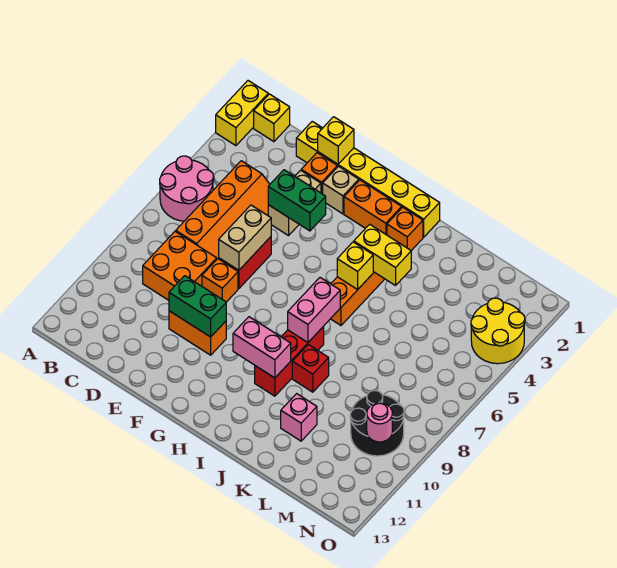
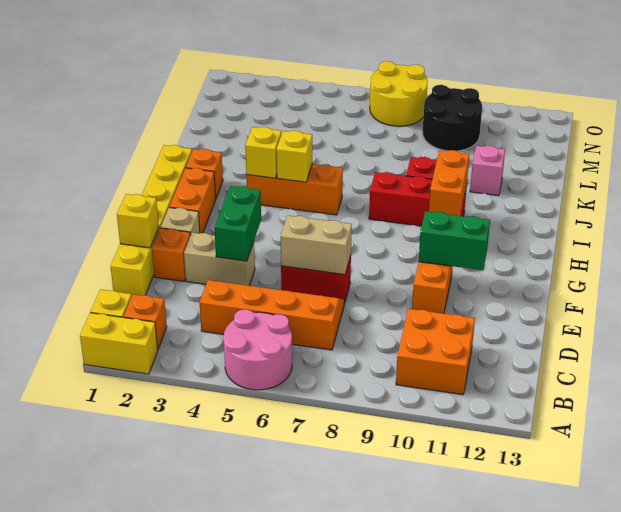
orange 2x2 brick [143,231,217,300] -> orange 2x2 brick moved to [396,309,475,395]
orange 1x1 brick [202,259,238,302] -> orange 1x1 brick moved to [124,294,167,349]
green 1x2 brick [169,276,226,337] -> green 1x2 brick turned to [419,211,490,270]
pink 1x2 brick [233,317,291,378] -> orange 1x2 brick [429,150,469,216]
yellow 1x2 brick [354,224,411,285] -> yellow 1x1 brick [245,127,281,178]
pink 1x2 brick [288,278,340,342] -> none
yellow 2x2 round brick [471,298,525,364] -> yellow 2x2 round brick moved to [370,61,428,126]
pink 1x1 round brick [367,403,392,442] -> none

